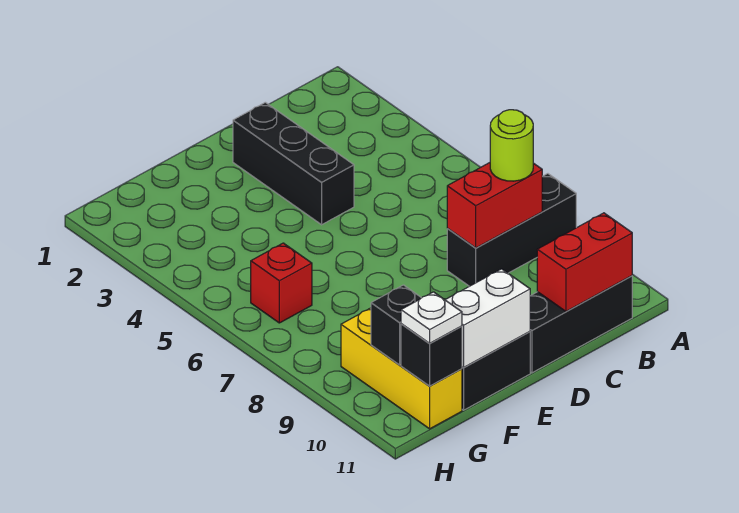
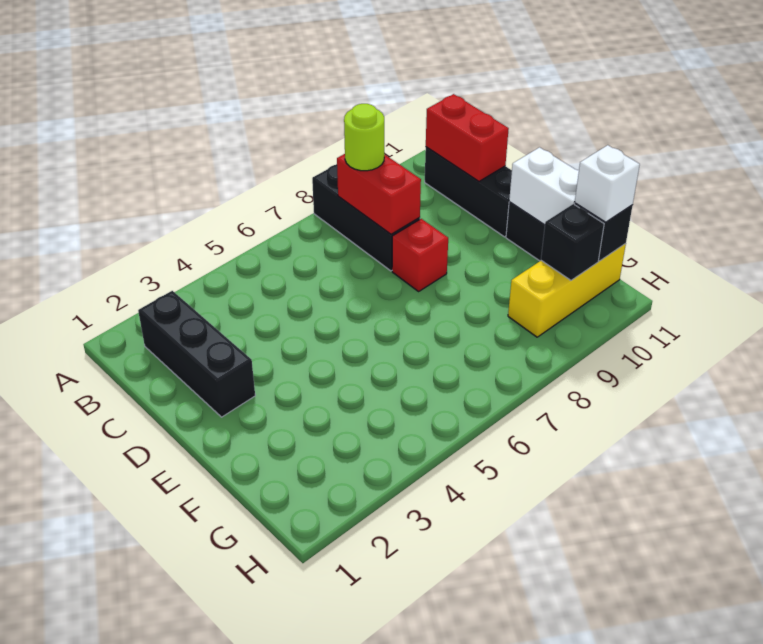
black 1x3 brick [233,102,354,225] -> black 1x3 brick turned to [138,291,255,417]
red 1x1 brick [251,243,312,323] -> red 1x1 brick moved to [392,219,448,291]
white 1x1 plate [401,292,462,343] -> white 1x1 brick [575,145,640,222]

